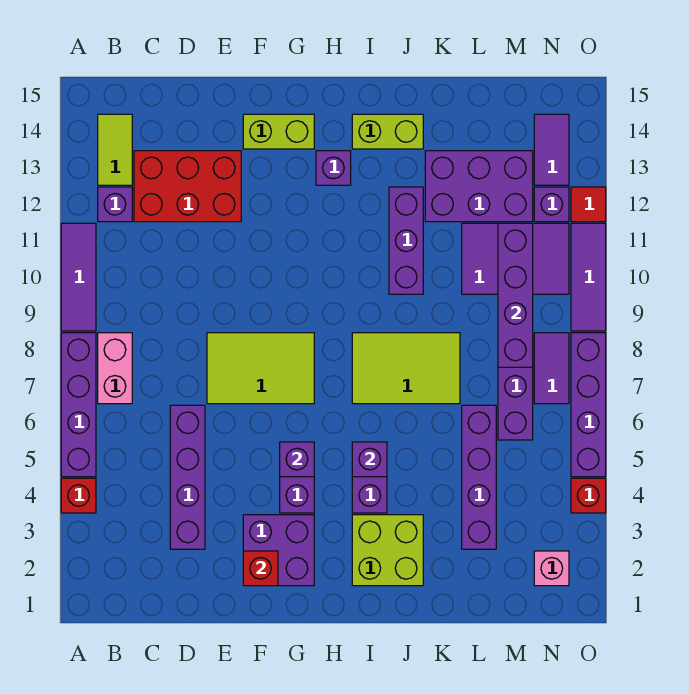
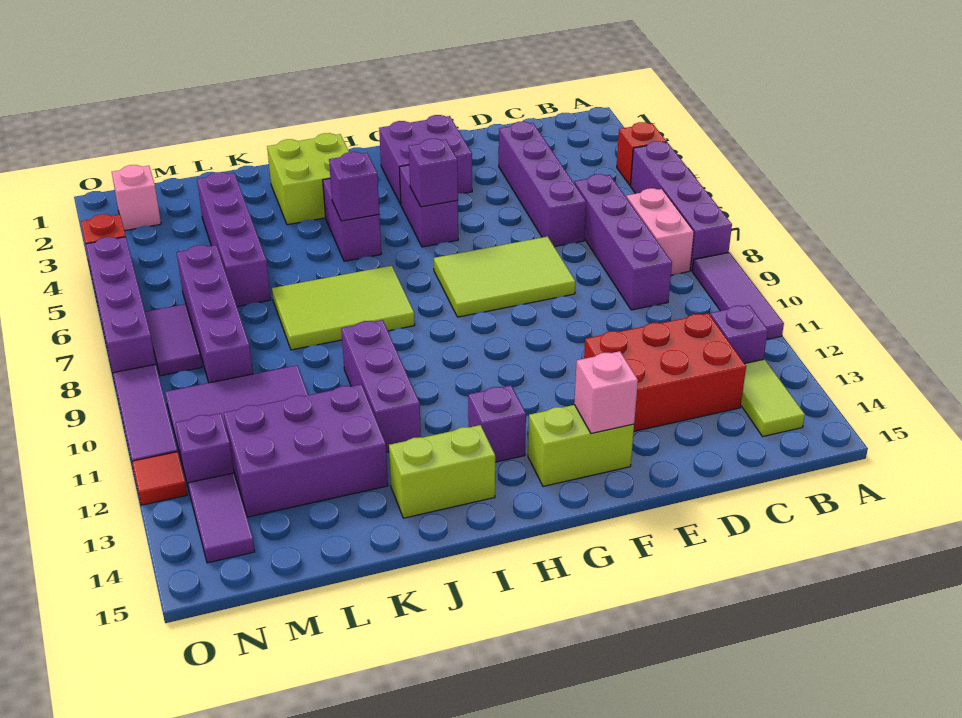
red 1x1 brick [243,551,278,586] -> none
none -> pink 1x1 brick [574,351,638,433]
purple 1x4 brick [498,223,533,367] -> purple 1x4 brick moved to [574,174,672,310]

